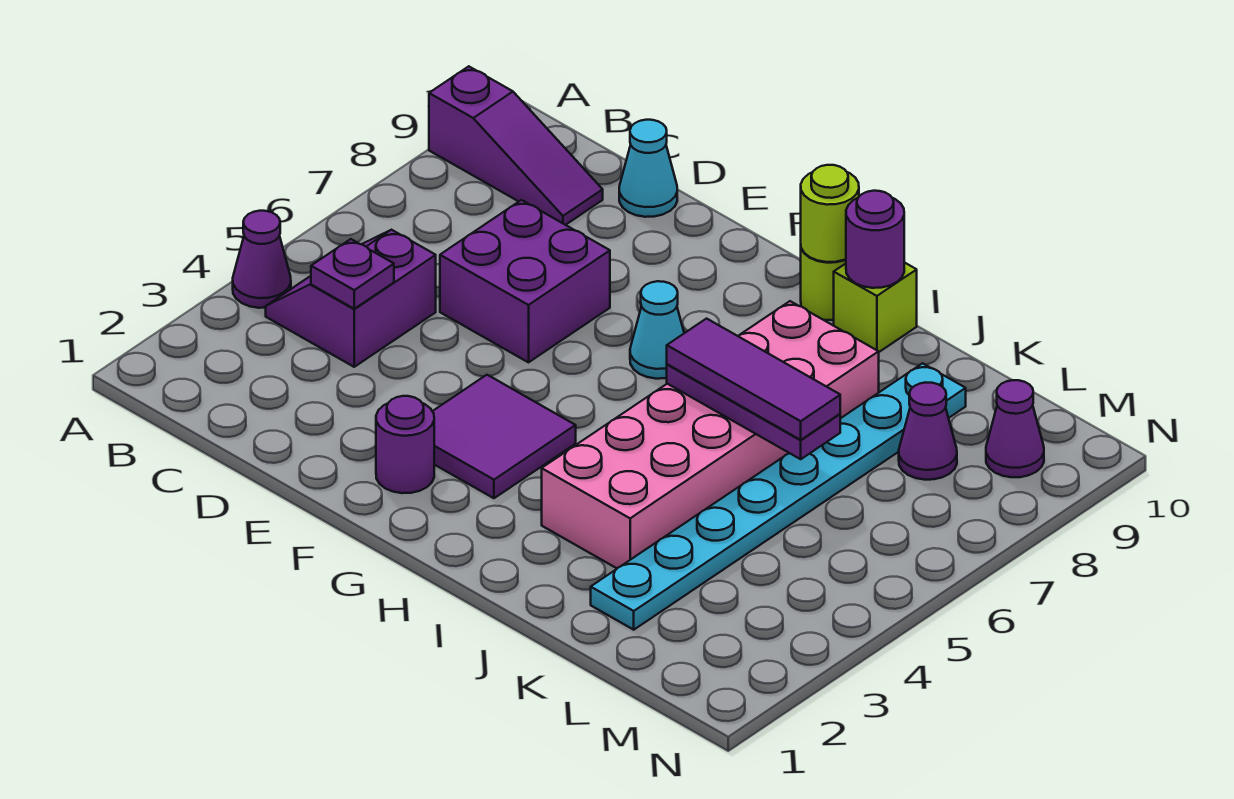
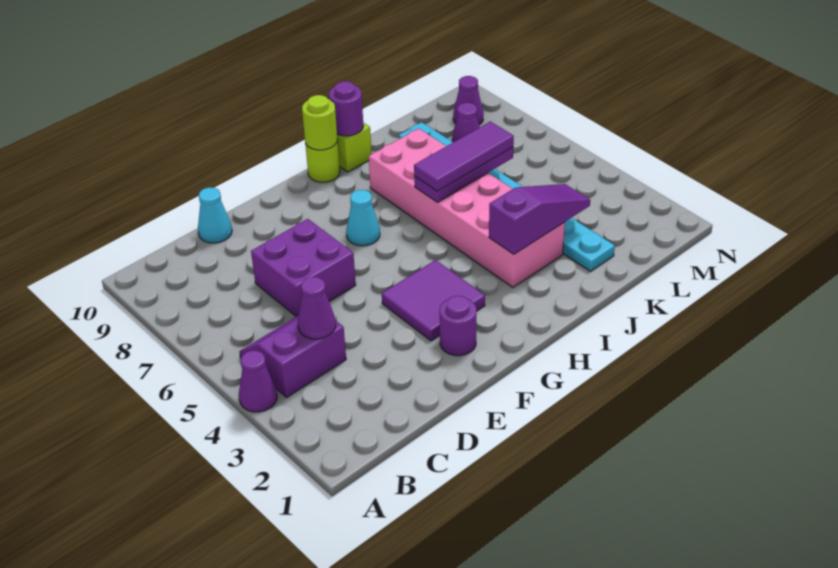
purple 1x3 slope [429,66,603,225] -> purple 1x3 slope moved to [489,184,590,254]
purple 2x2 slope [266,230,436,367] -> purple 2x2 slope turned to [239,315,346,397]
purple 1x1 plate [311,239,394,309] -> purple 1x1 cone [298,277,336,339]

